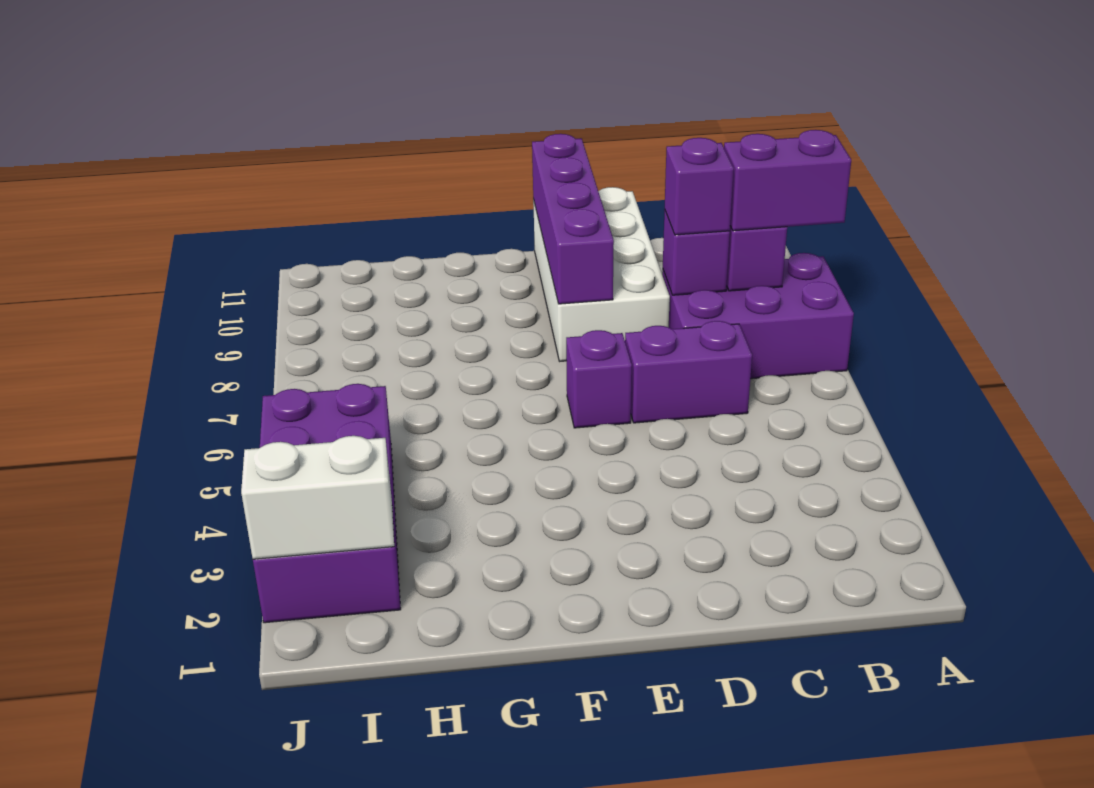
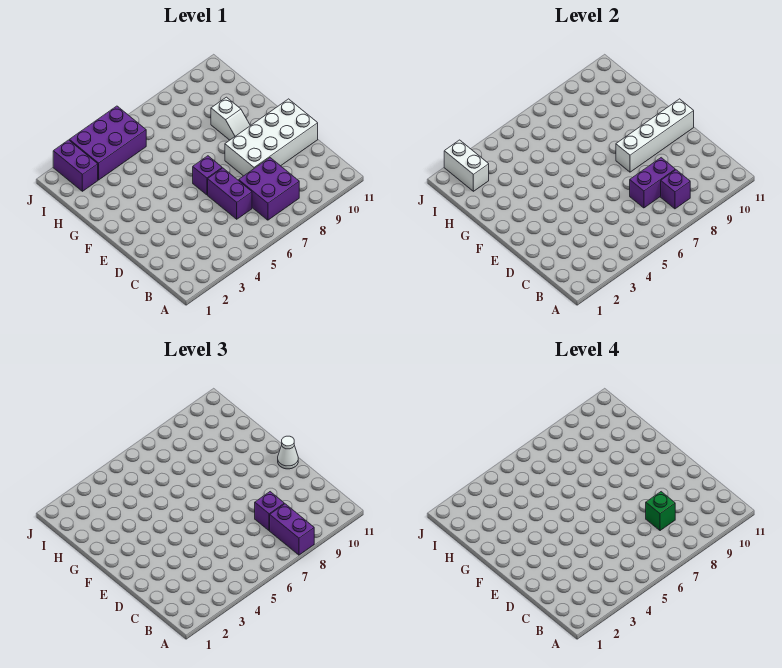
purple 2x3 brick [662,253,854,379] -> purple 2x2 brick [239,158,299,220]
purple 1x1 brick [663,210,730,295] -> purple 1x2 brick [630,158,675,208]
none -> green 1x1 brick [646,492,675,531]
purple 1x4 brick [532,134,614,304] -> white 1x4 brick [616,99,694,172]
none -> white 1x1 cone [278,436,298,469]
none -> white 1x2 slope [211,97,250,140]

